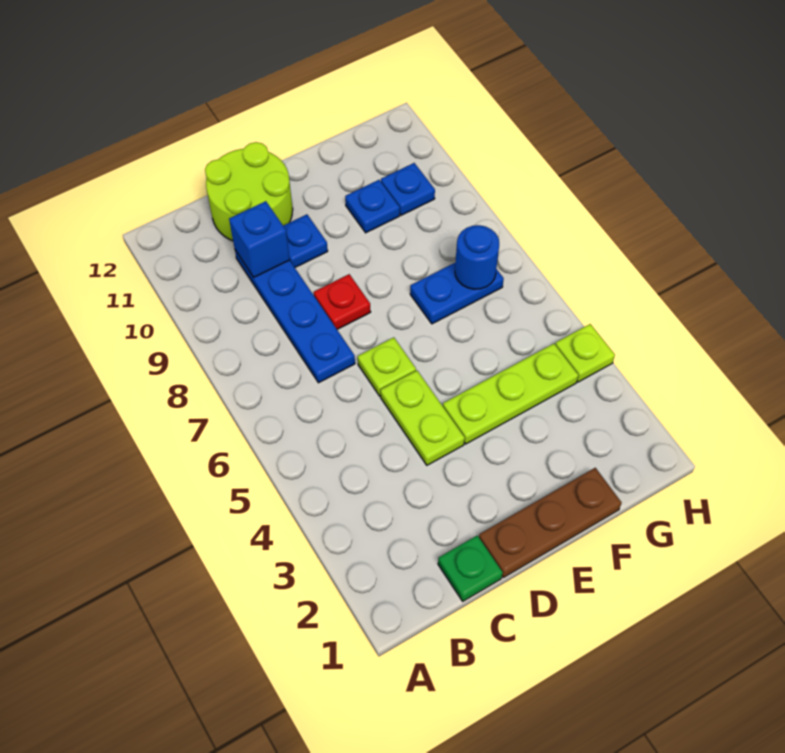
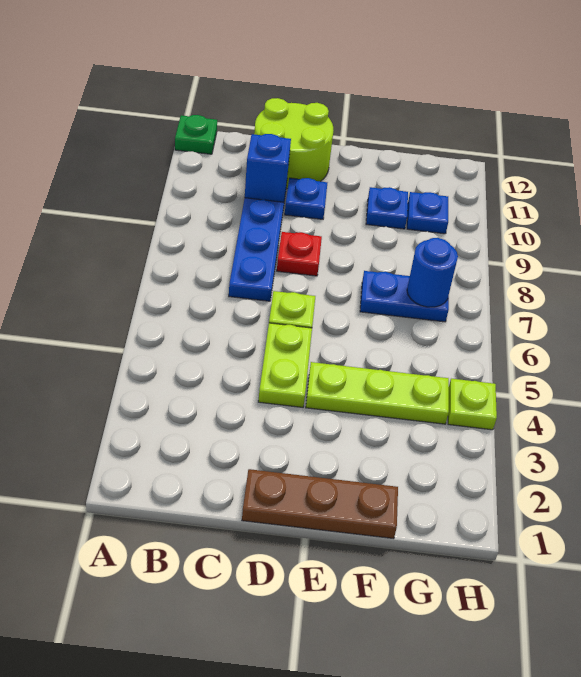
green 1x1 plate [438,535,503,601] -> green 1x1 plate moved to [175,115,217,154]

